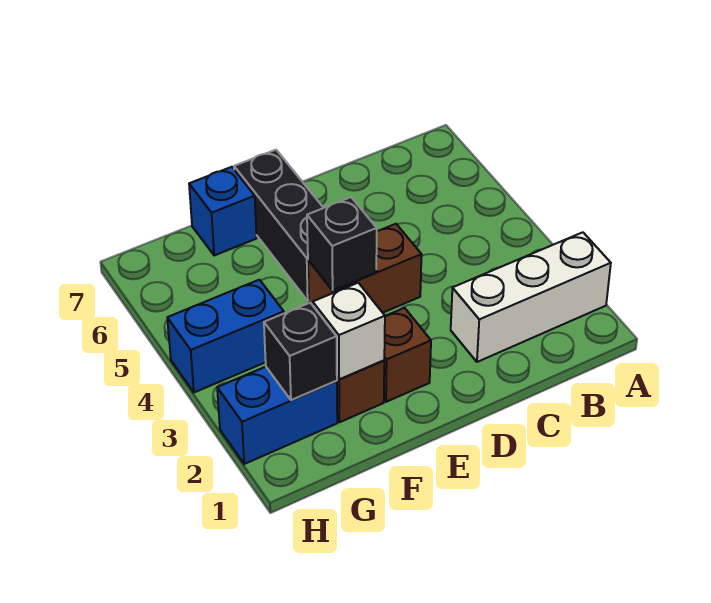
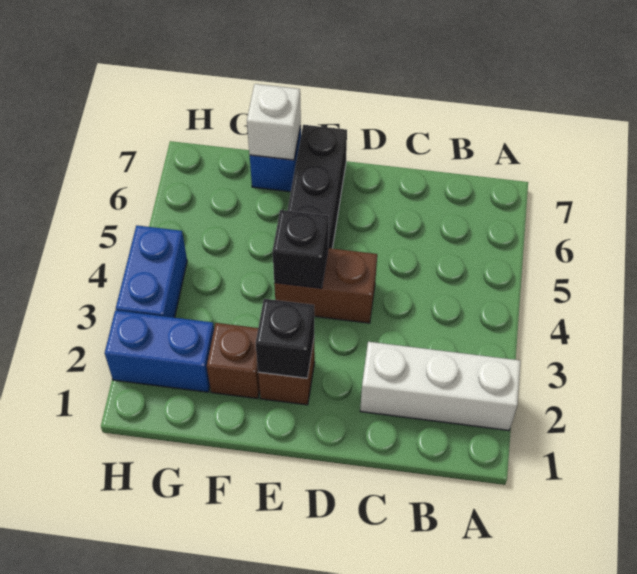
white 1x1 brick [313,283,385,379] -> white 1x1 brick moved to [247,84,301,160]
black 1x1 brick [264,303,337,400] -> black 1x1 brick moved to [256,299,314,378]
blue 1x2 brick [167,280,284,392] -> blue 1x2 brick turned to [116,225,187,318]

